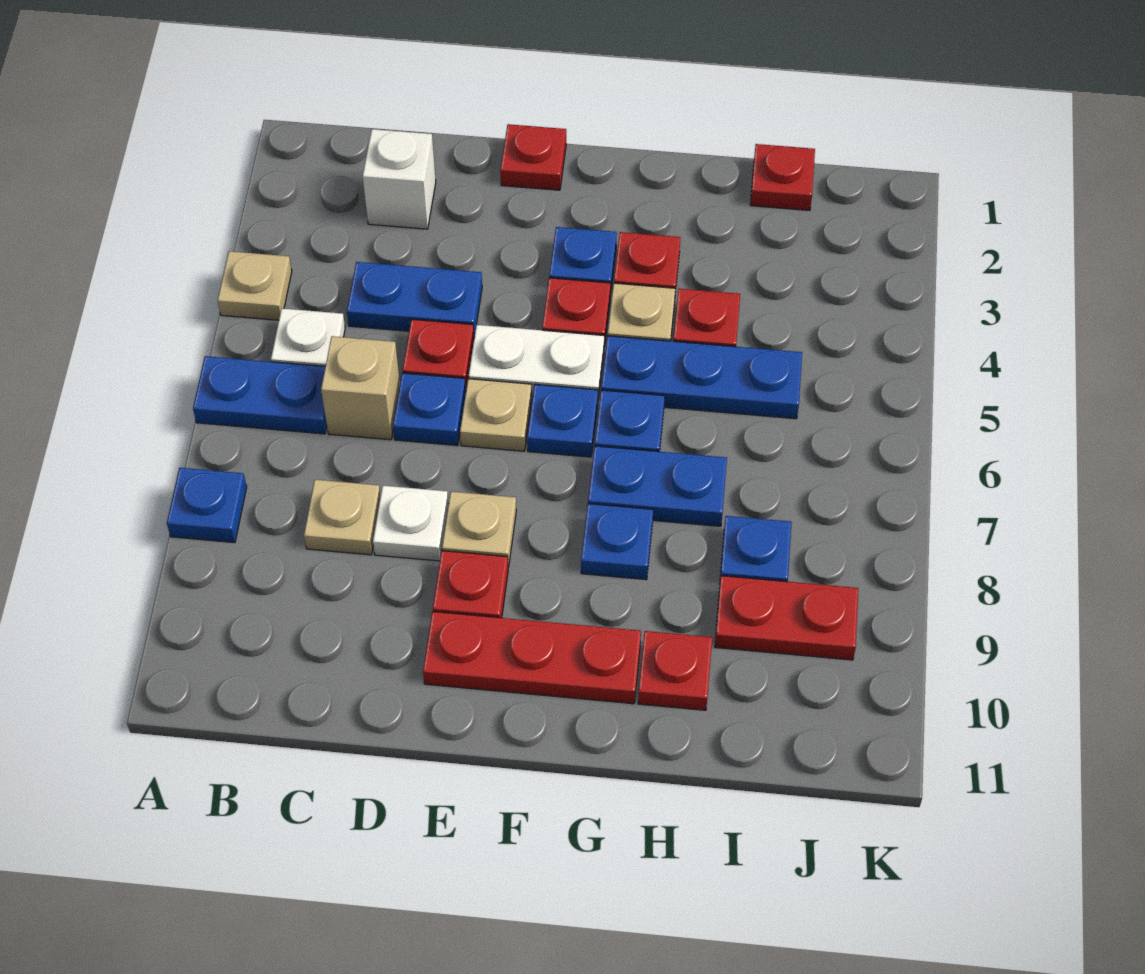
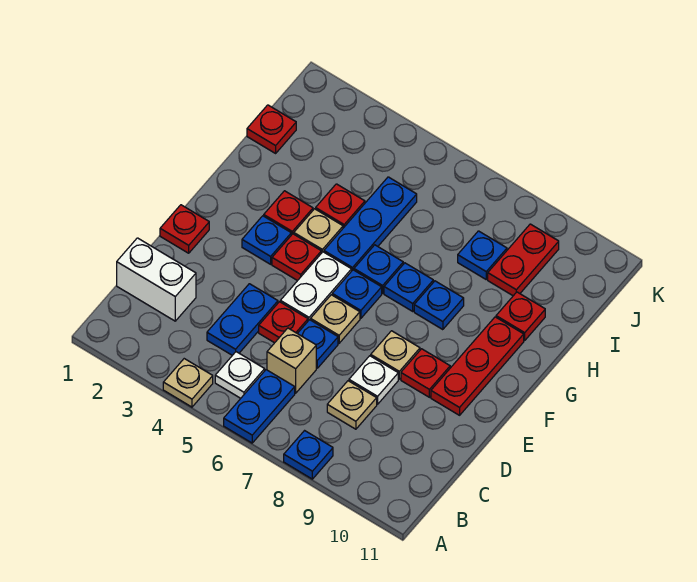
white 1x1 brick [363,129,436,229] -> white 1x2 brick [117,238,196,321]
blue 1x2 plate [588,446,727,526] -> blue 1x1 plate [384,263,433,311]

